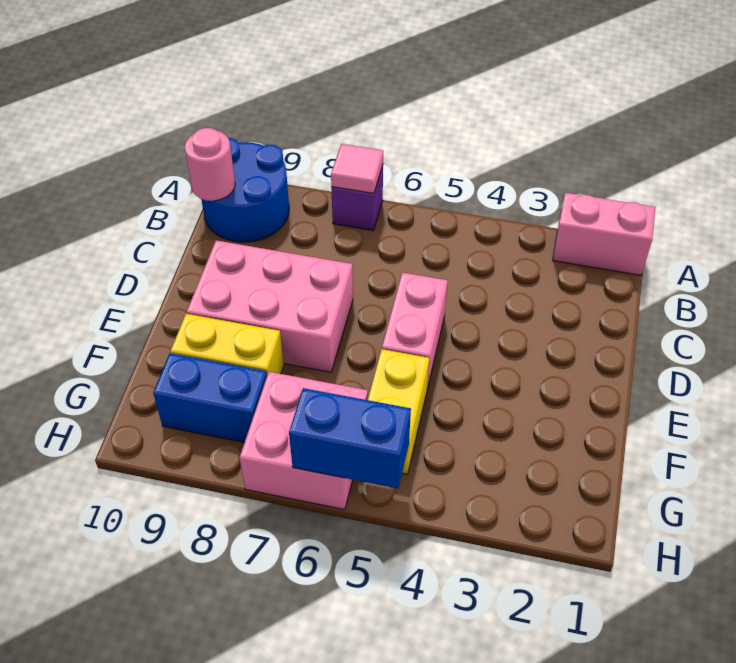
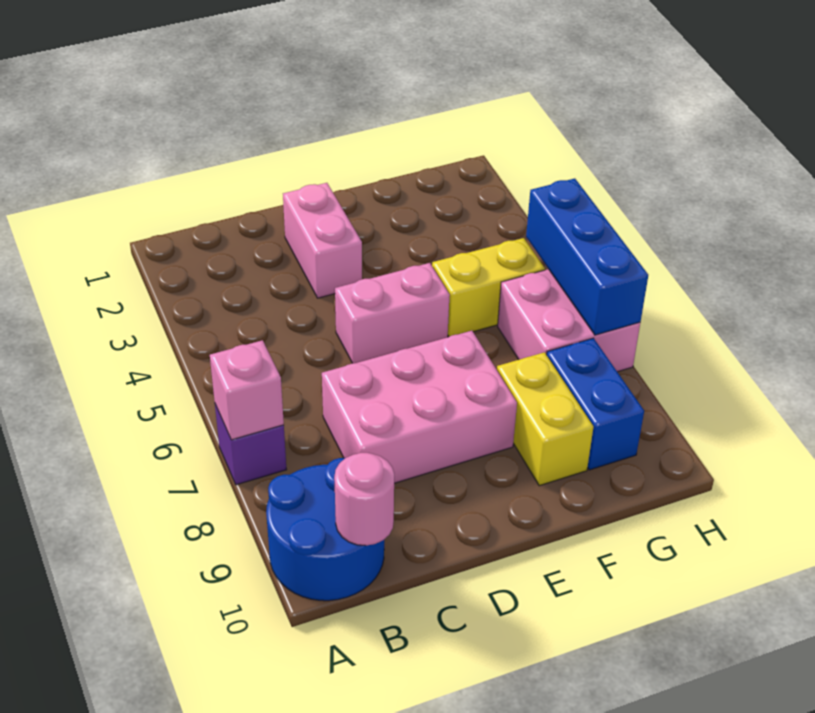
pink 1x2 brick [553,193,656,275] -> pink 1x2 brick moved to [283,183,362,298]
pink 1x1 tile [331,144,383,193] -> pink 1x1 brick [210,340,284,440]
pink 2x3 brick [187,240,353,372] -> pink 2x3 brick turned to [322,331,517,483]
blue 1x2 brick [289,388,411,488] -> blue 1x3 brick [526,178,648,335]

